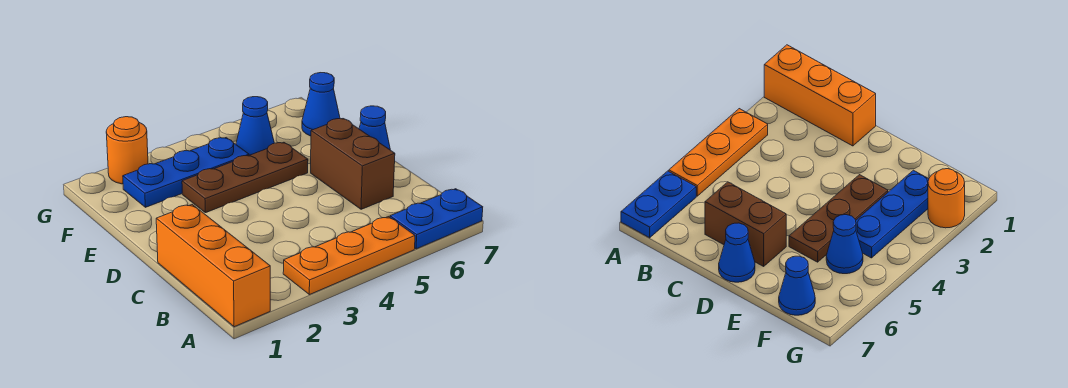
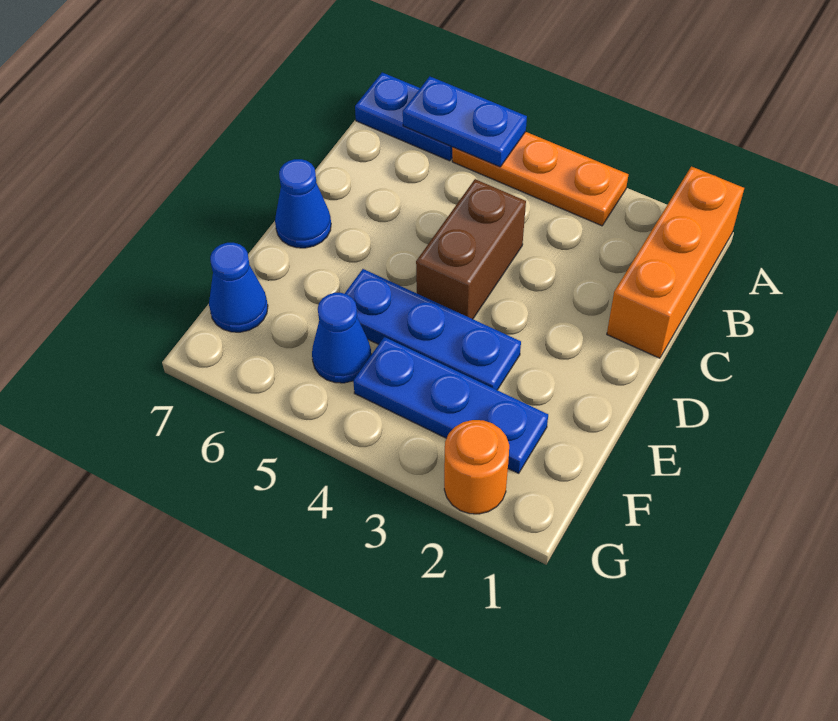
none -> blue 1x2 plate [403,76,527,167]
brown 1x2 brick [311,119,395,209] -> brown 1x2 brick moved to [416,179,526,319]
brown 1x3 plate [182,142,308,213] -> blue 1x3 plate [345,269,521,390]

